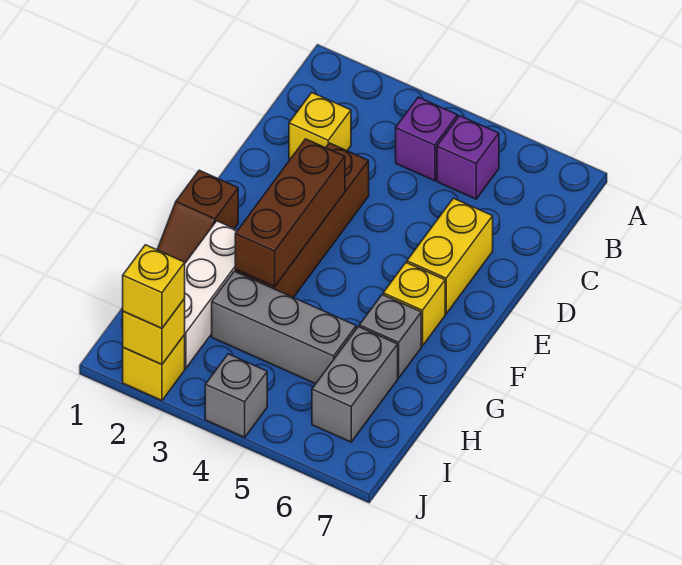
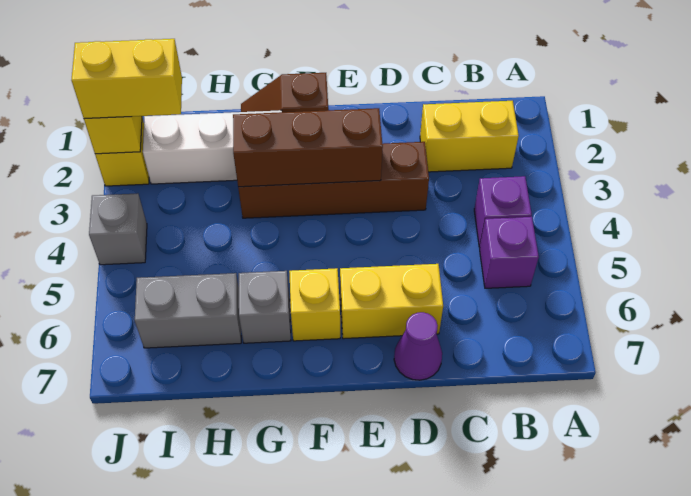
yellow 1x1 brick [289,93,351,159] -> yellow 1x2 brick [420,101,519,172]
none -> purple 1x1 cone [394,312,442,380]
grey 1x3 brick [212,271,356,384] -> none
yellow 1x1 brick [123,245,185,328] -> yellow 1x2 brick [72,39,182,119]

